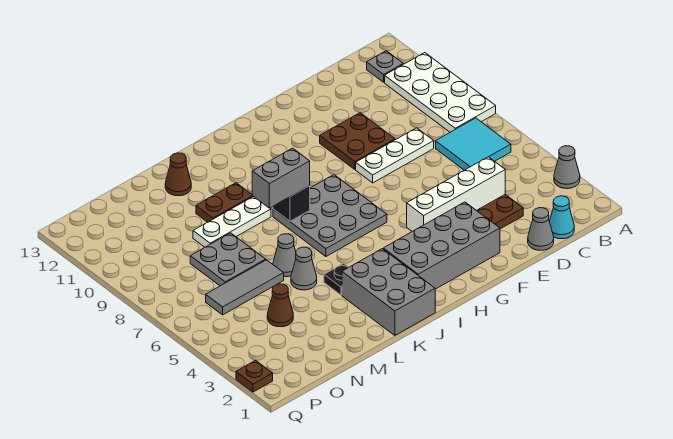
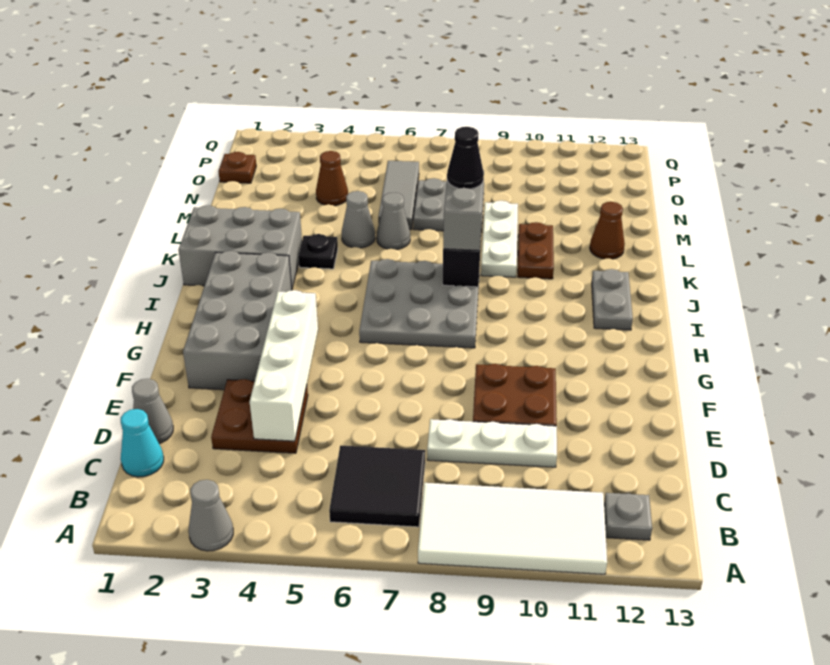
white 2x4 plate [385,53,496,132] -> white 2x4 tile [418,483,607,574]
cyan 2x2 tile [436,118,511,170] -> black 2x2 tile [329,445,425,527]
white 1x3 plate [356,128,434,183] -> white 1x3 plate turned to [427,419,557,467]
none -> grey 1x2 plate [592,269,633,330]
none -> black 1x1 cone [447,127,484,189]
brown 1x1 plate [236,360,273,392] -> brown 1x1 plate moved to [218,152,256,183]

